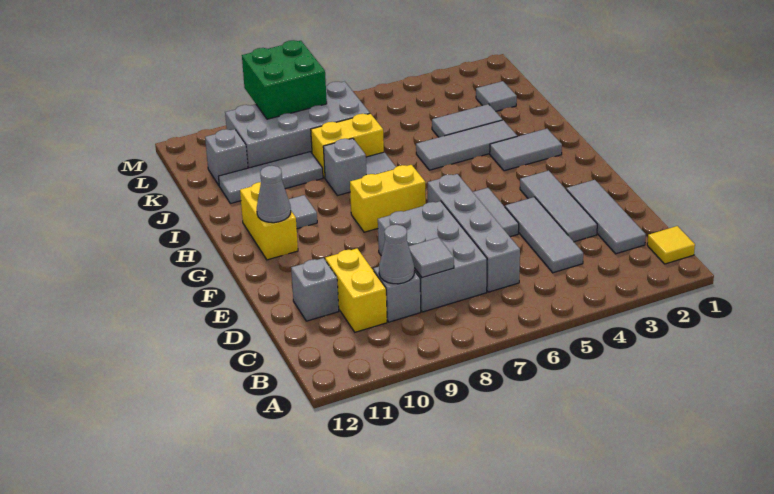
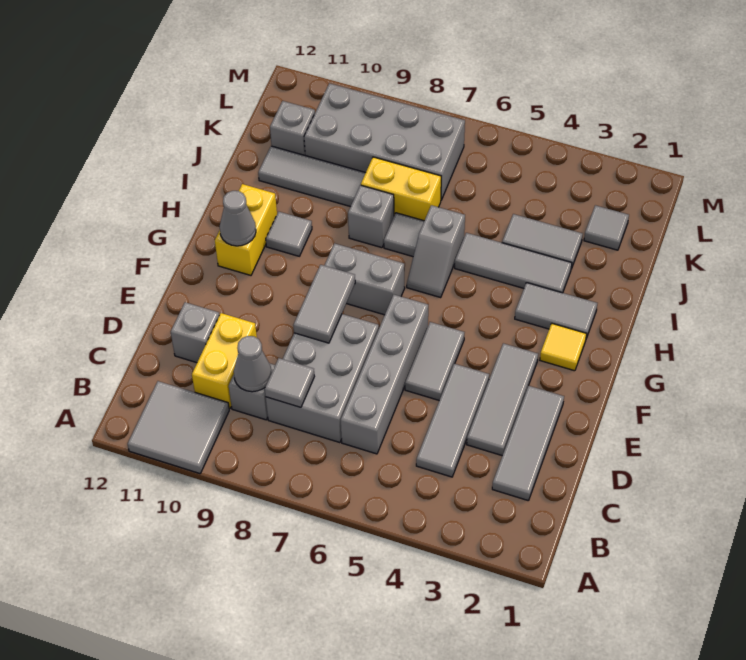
none -> grey 2x2 tile [128,381,229,474]
yellow 1x1 tile [647,226,695,264] -> yellow 1x1 tile moved to [540,324,586,371]
none -> grey 1x2 tile [293,265,355,343]
yellow 1x2 brick [350,165,426,232] -> grey 1x2 brick [324,243,405,315]
none -> grey 1x2 slope [407,205,465,297]
green 2x2 brick [242,40,327,119] -> none

